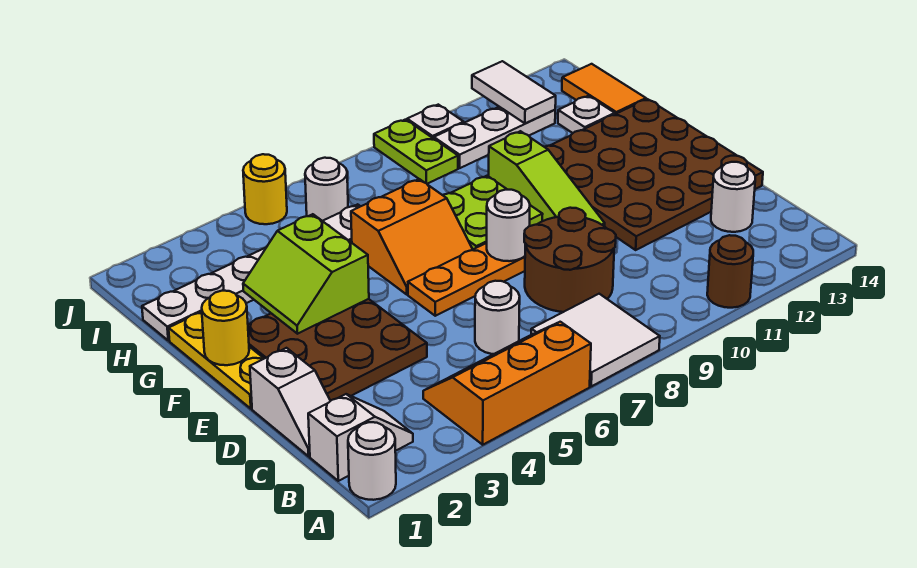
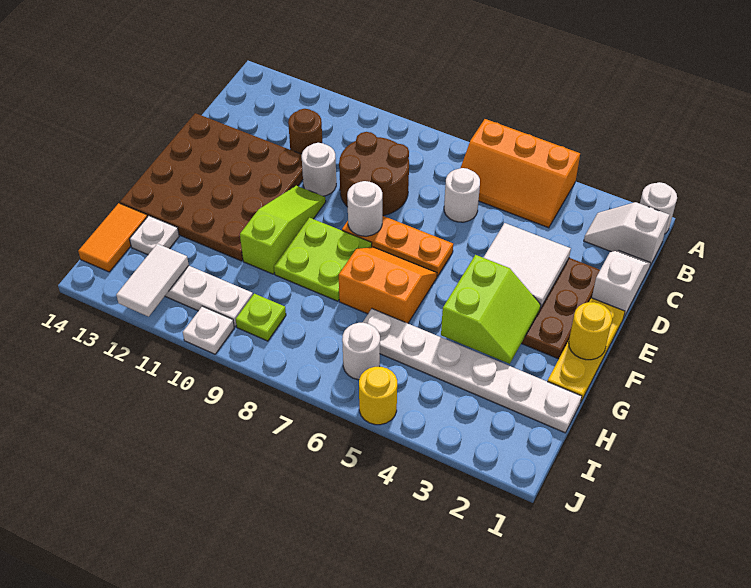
white 2x2 tile [531,294,660,386] -> white 2x2 tile moved to [483,223,571,308]
brown 1x1 round brick [707,235,753,308] -> brown 1x1 round brick moved to [288,109,322,154]
white 1x1 round brick [711,162,755,232] -> white 1x1 round brick moved to [302,143,336,196]
lime 1x2 plate [374,120,458,184] -> lime 1x1 plate [236,294,286,341]

